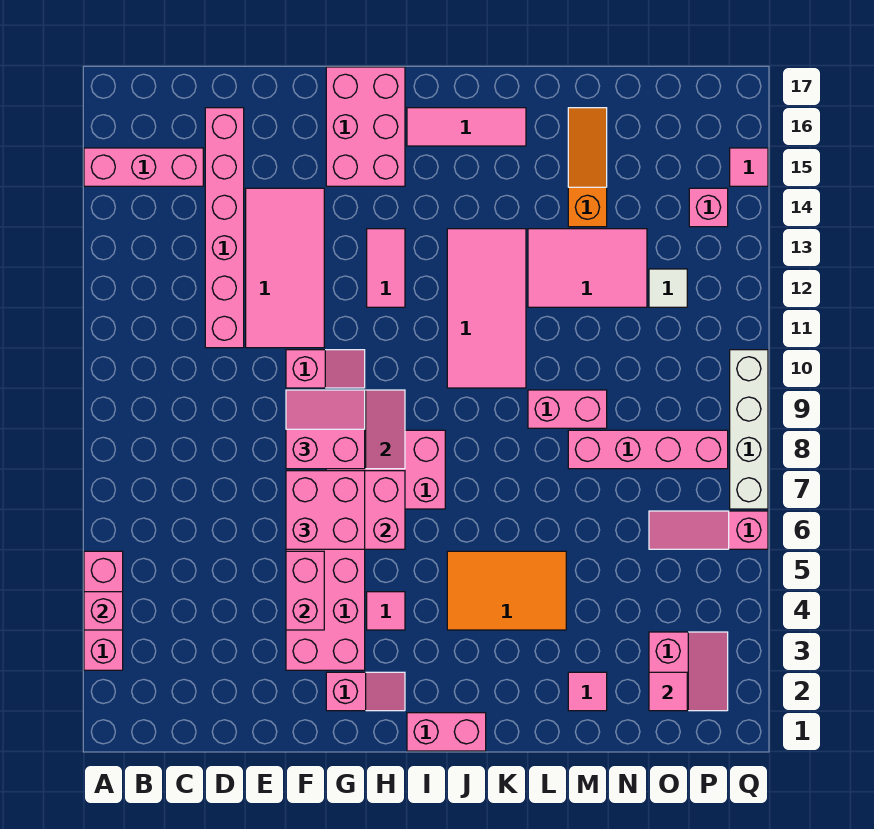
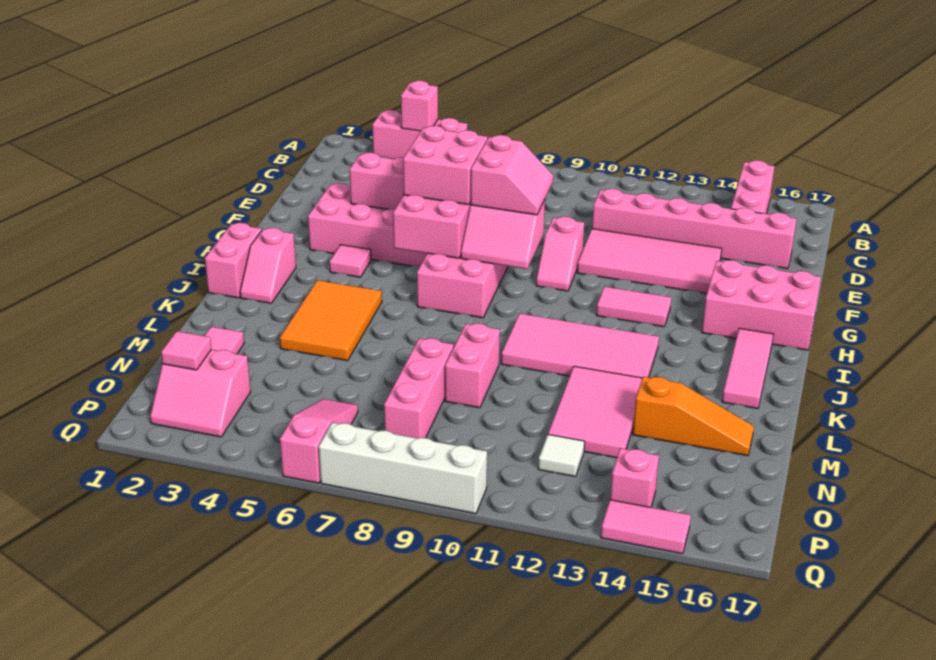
pink 1x2 slope [326,672,405,711] -> pink 1x2 slope moved to [240,228,296,303]
pink 1x4 brick [568,430,728,469] -> pink 1x3 brick [384,338,453,438]
pink 1x1 tile [730,148,768,186] -> pink 1x2 tile [601,500,691,554]

